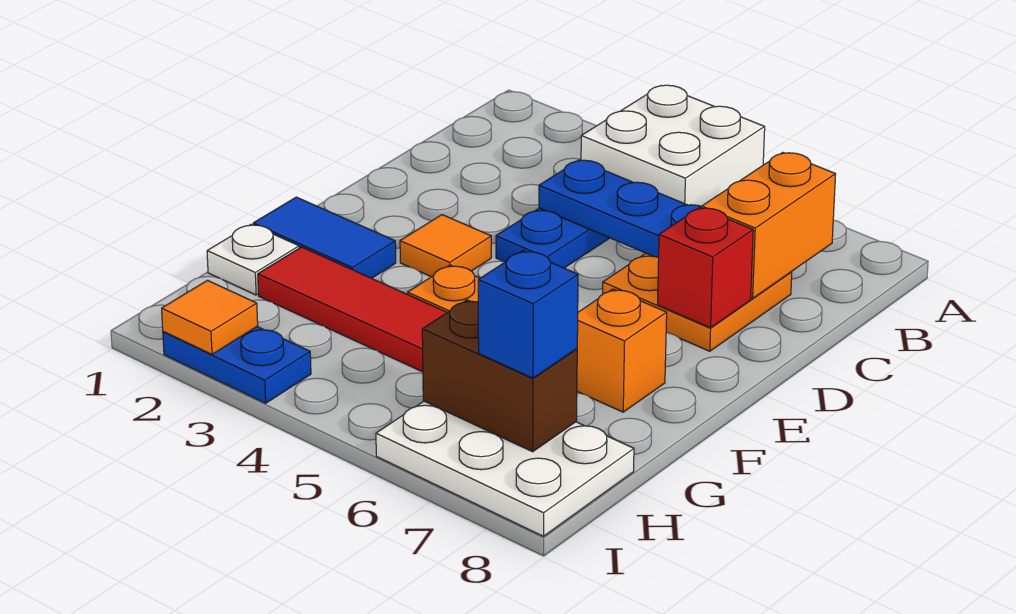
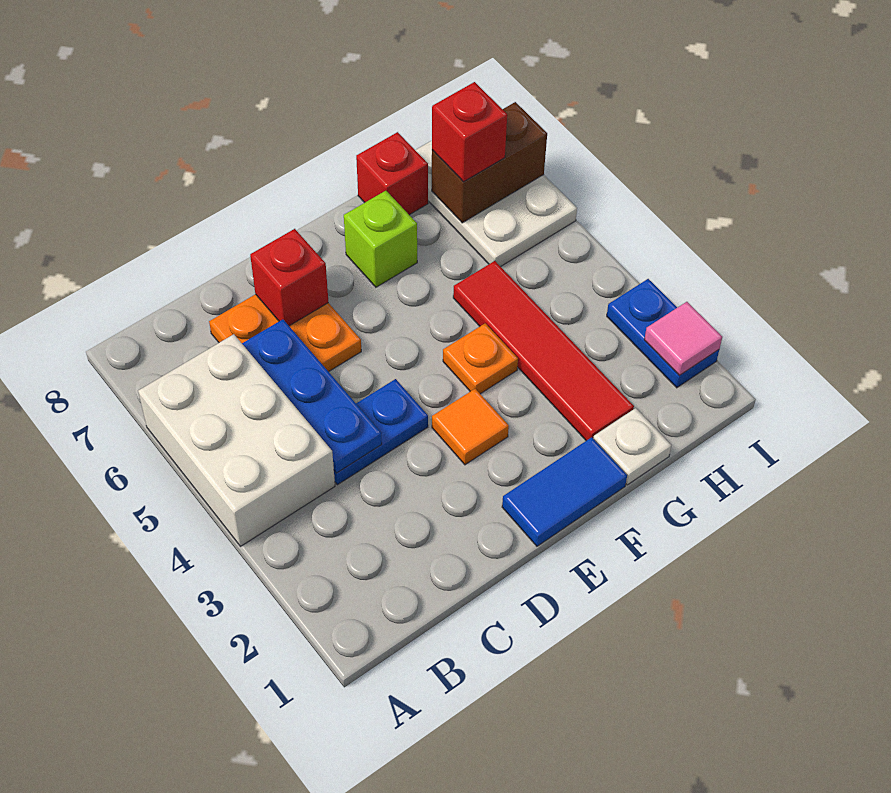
white 2x2 brick [581,85,765,206] -> white 2x3 brick [138,334,335,546]
orange 1x2 brick [702,152,836,298] -> none
blue 1x2 tile [253,197,396,278] -> blue 1x2 tile turned to [502,437,627,546]
orange 1x1 brick [577,289,667,412] -> lime 1x1 brick [344,191,417,287]
none -> red 1x1 brick [356,132,428,215]
brown 1x2 brick [422,300,577,452] -> brown 1x2 brick turned to [432,102,547,223]
blue 1x1 brick [478,251,578,378] -> red 1x1 brick [432,82,507,182]
orange 1x1 tile [162,280,258,354] -> pink 1x1 tile [644,302,722,375]

